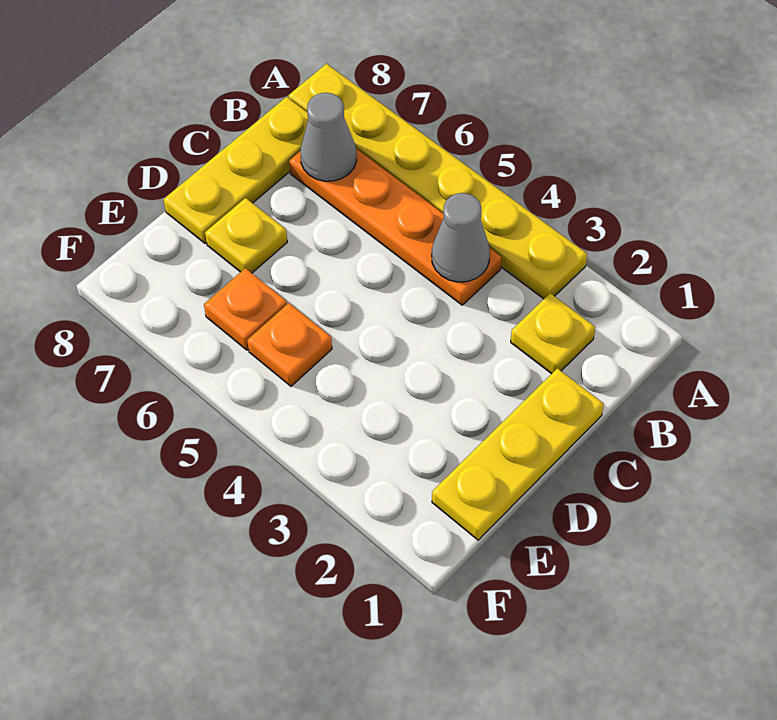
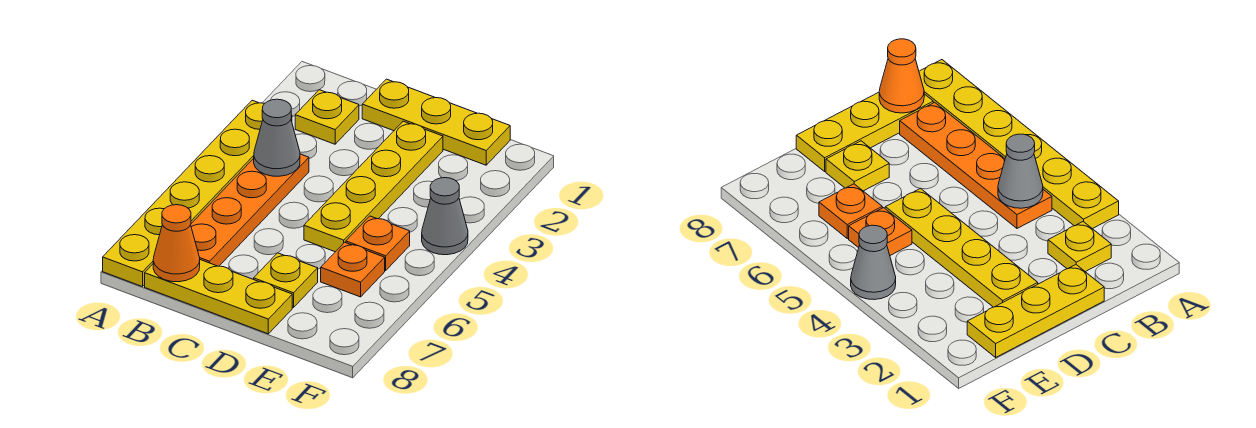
grey 1x1 cone [300,93,357,181] -> grey 1x1 cone moved to [422,178,468,255]
none -> orange 1x1 cone [153,205,200,282]
none -> yellow 1x4 plate [304,121,443,252]

